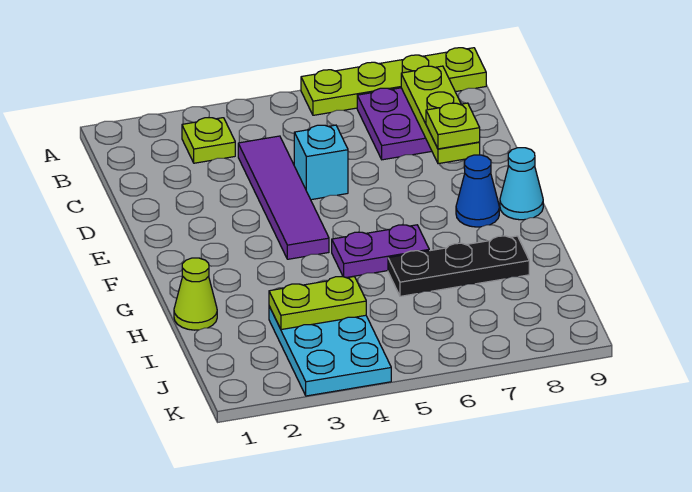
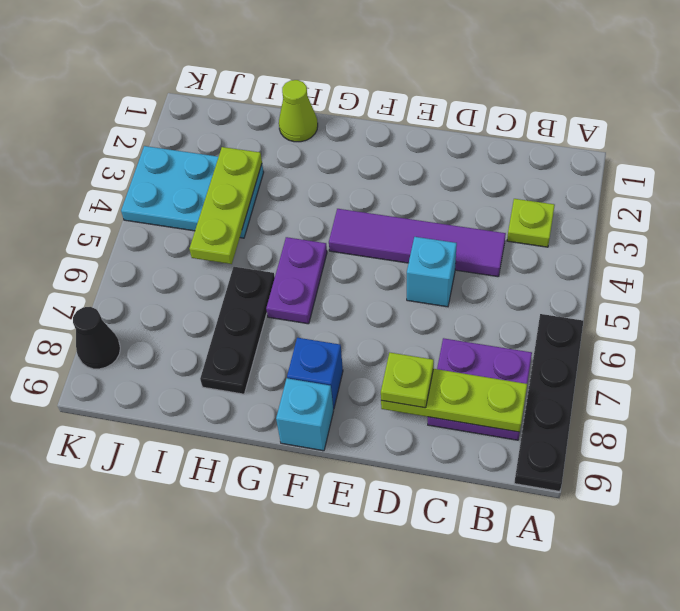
lime 1x4 plate [301,48,486,115] -> black 1x4 plate [514,314,583,491]
blue 1x1 cone [456,155,499,227] -> blue 1x1 brick [287,338,343,409]
cyan 1x1 cone [500,148,543,220] -> cyan 1x1 brick [276,378,333,451]
lime 1x2 plate [269,277,366,330] -> lime 1x3 plate [189,147,262,264]
none -> black 1x1 cone [73,307,120,369]

